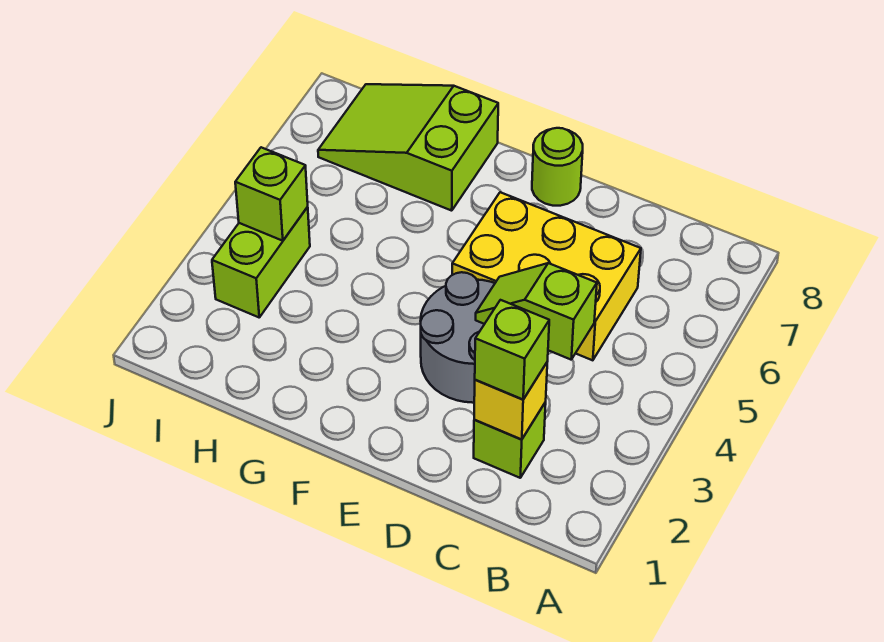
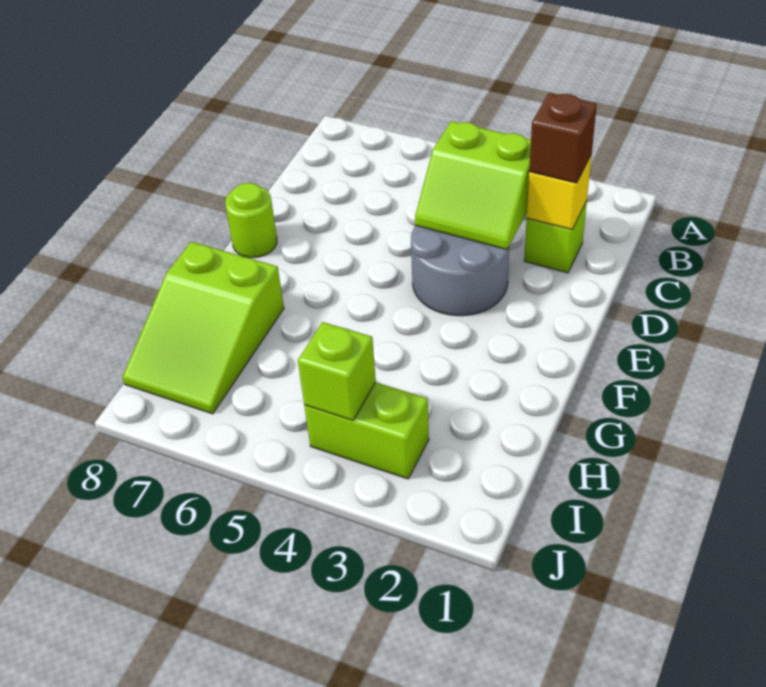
lime 1x1 brick [475,300,549,400] -> brown 1x1 brick [529,93,597,183]
lime 1x2 slope [476,263,597,360] -> lime 2x2 slope [415,121,531,249]
yellow 2x3 brick [452,192,641,360] -> none

